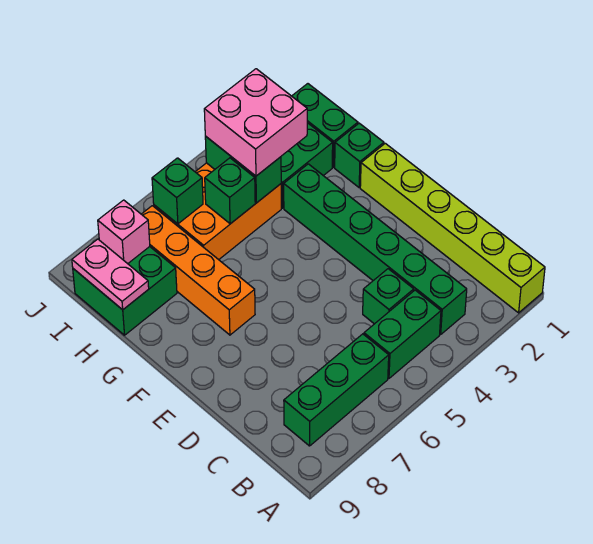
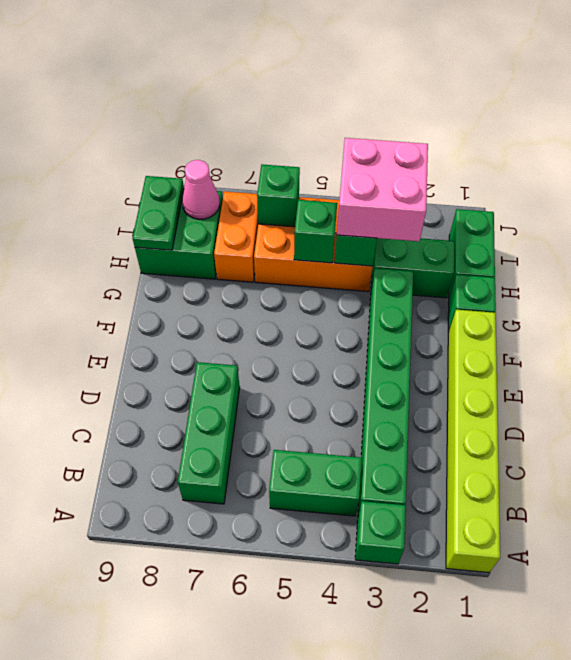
green 1x3 brick [284,334,389,446] -> green 1x3 brick turned to [178,362,240,504]
green 1x1 brick [363,269,414,324] -> green 1x1 brick moved to [355,501,406,564]
orange 1x4 brick [142,206,255,335] -> orange 1x2 brick [214,191,258,282]
pink 1x2 plate [72,239,149,310] -> green 1x2 plate [133,176,184,250]
pink 1x1 brick [98,200,150,264] -> pink 1x1 cone [182,160,220,219]

